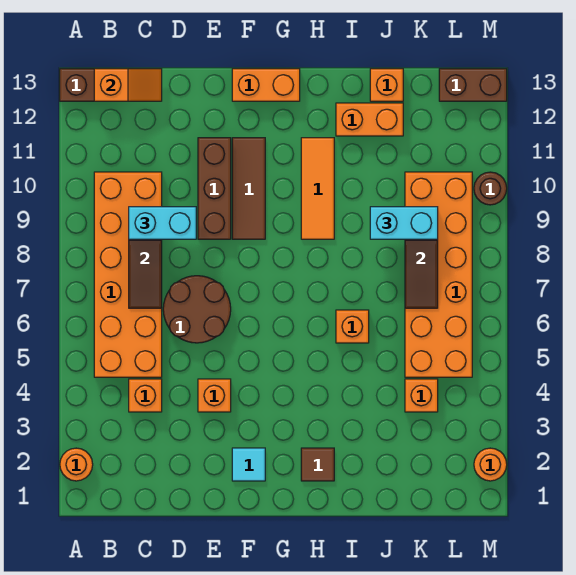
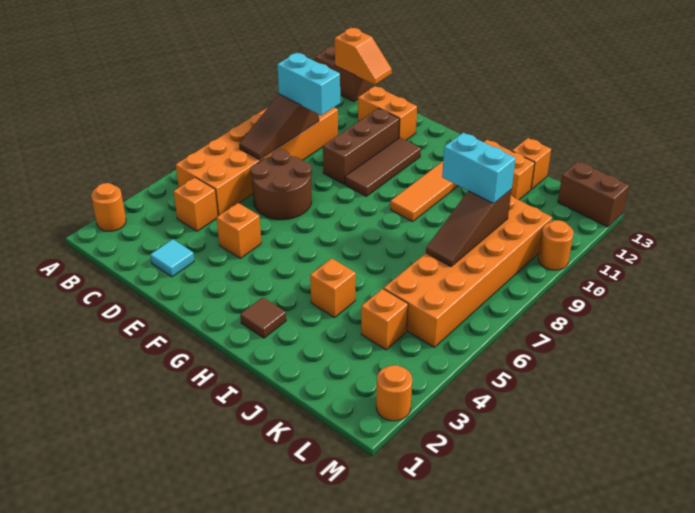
cyan 1x1 tile [232,448,265,481] -> cyan 1x1 tile moved to [150,239,194,277]
orange 1x2 brick [232,69,300,101] -> orange 1x2 brick moved to [358,86,417,140]
orange 1x1 brick [336,310,369,343] -> orange 1x1 brick moved to [310,258,356,317]
brown 1x1 round brick [474,172,507,205] -> orange 1x1 round brick [538,220,574,270]

